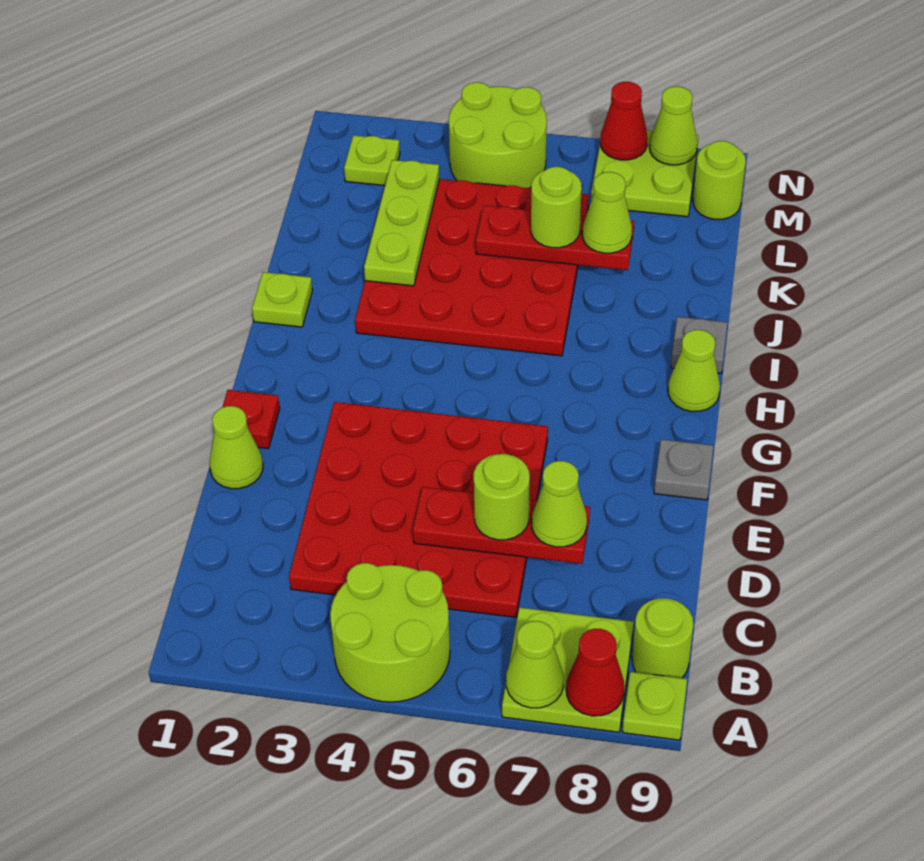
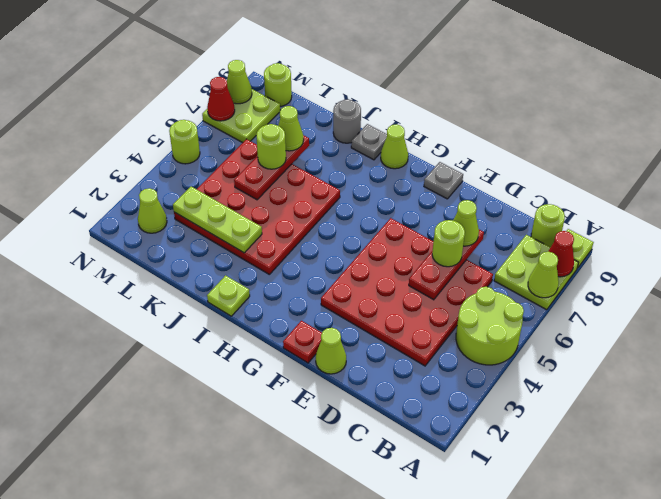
none -> grey 1x1 round brick [333,99,361,143]
lime 1x1 plate [344,135,400,186] -> lime 1x1 cone [138,188,167,233]
lime 2x2 round brick [449,82,547,188] -> lime 1x1 round brick [169,120,200,164]

